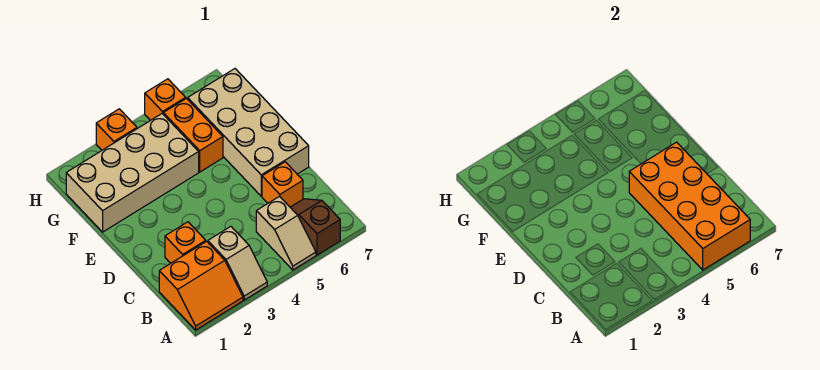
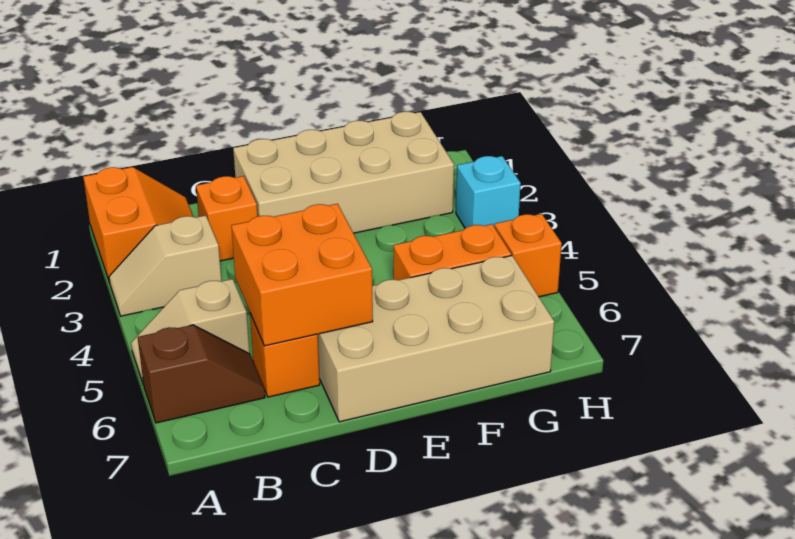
orange 2x2 slope [159,241,243,330] -> orange 2x2 slope turned to [83,167,193,283]
orange 2x4 brick [629,142,750,270] -> orange 2x2 brick [231,204,373,346]
tan 2x4 brick [66,114,199,232] -> tan 2x4 brick turned to [233,112,454,233]
orange 1x1 brick [96,109,137,150] -> cyan 1x1 brick [456,156,521,228]

